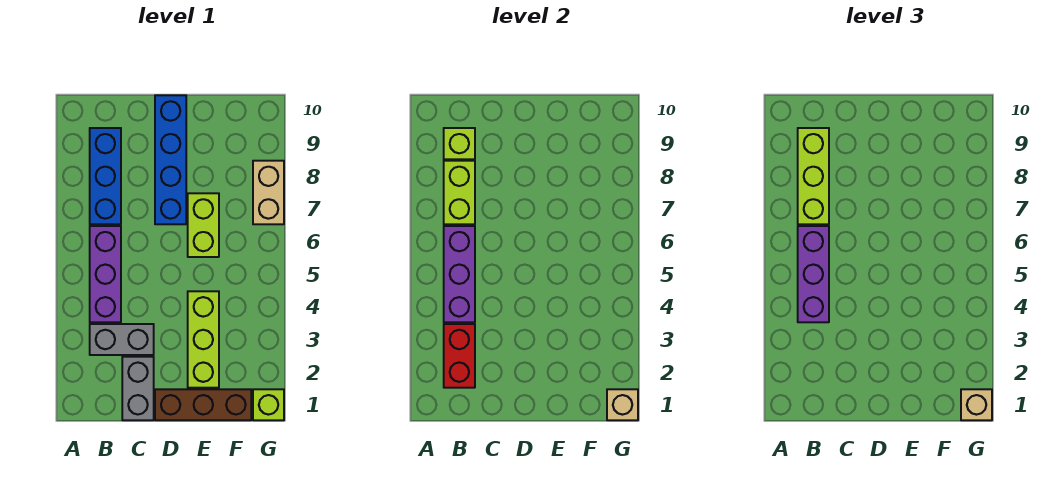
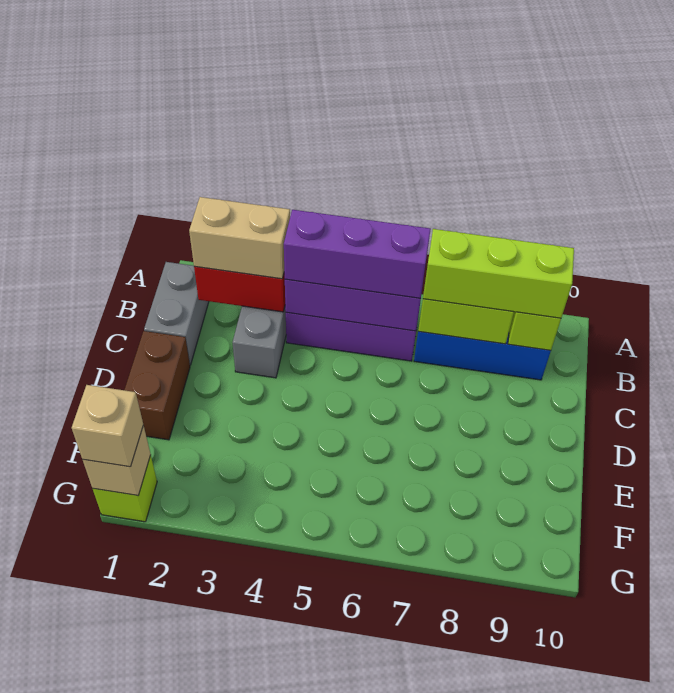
grey 1x2 brick [122,357,154,420] -> grey 1x2 brick turned to [144,262,209,365]
brown 1x3 brick [155,389,251,420] -> brown 1x2 brick [124,331,190,440]
blue 1x4 brick [155,95,186,224] -> none
lime 1x3 brick [188,291,219,388] -> none
lime 1x2 brick [188,193,219,257] -> none
tan 1x2 brick [253,161,284,224] -> tan 1x2 brick moved to [189,197,290,279]

